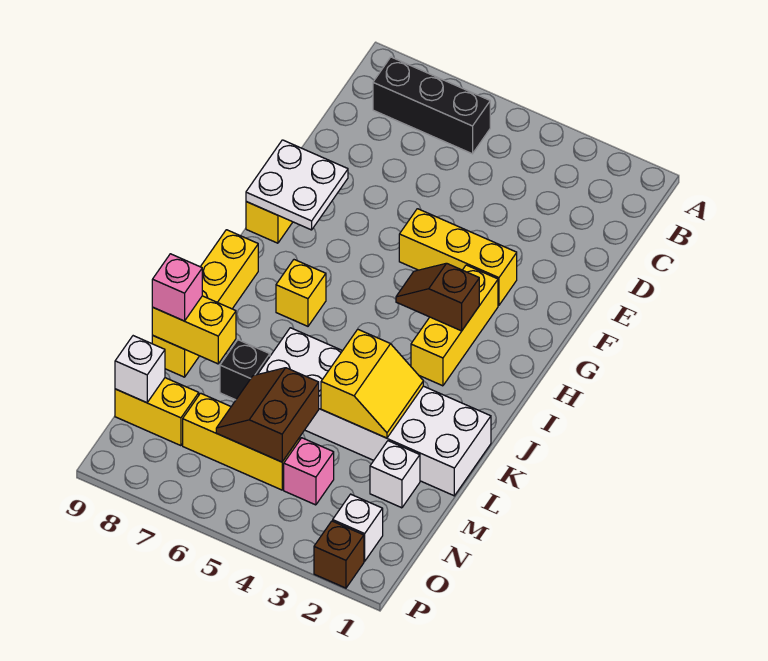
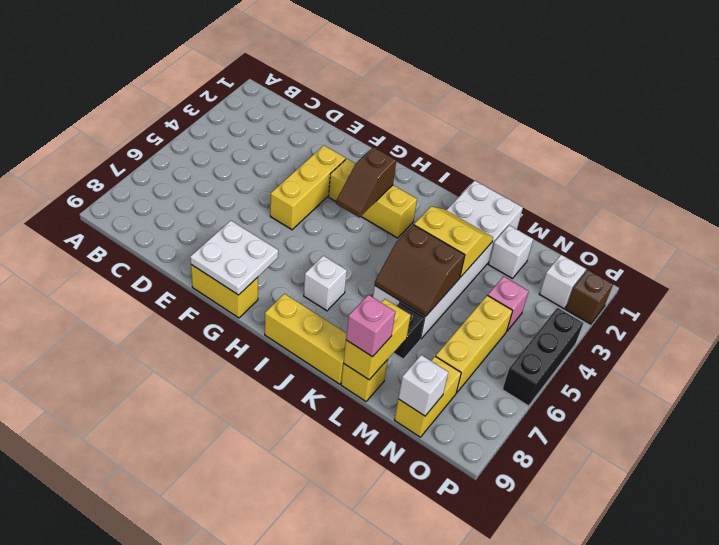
black 1x3 brick [373,57,490,154] -> black 1x3 brick moved to [502,308,583,406]
yellow 1x1 brick [276,260,326,326] -> white 1x1 brick [304,256,347,311]
brown 2x2 slope [216,368,319,462] -> brown 2x2 slope moved to [375,225,465,317]

